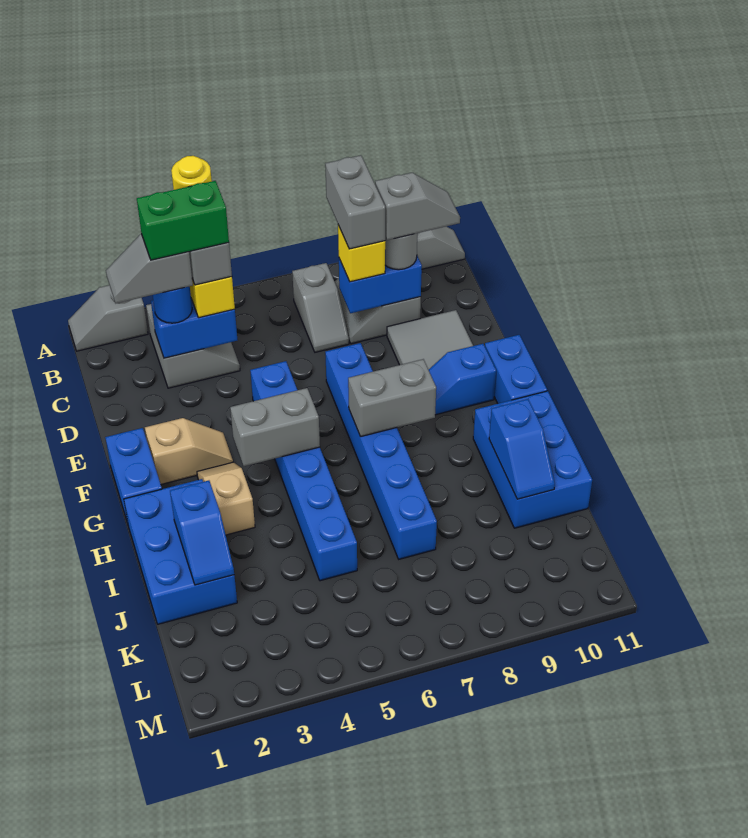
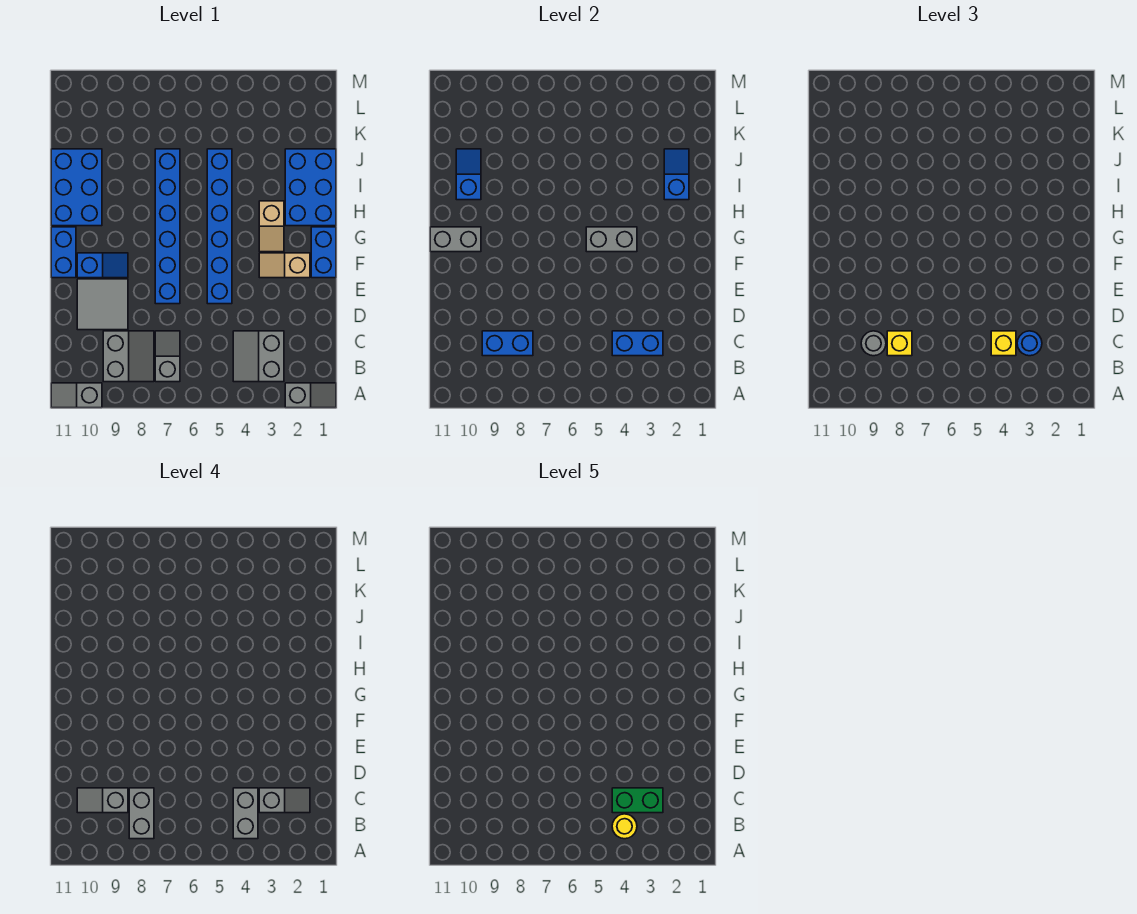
grey 1x2 brick [348,359,436,437] -> grey 1x2 brick moved to [430,227,481,252]

